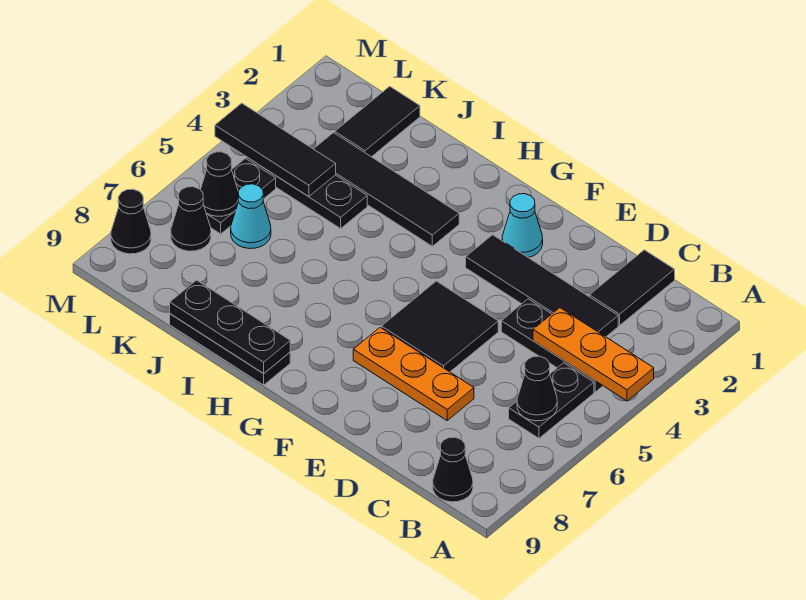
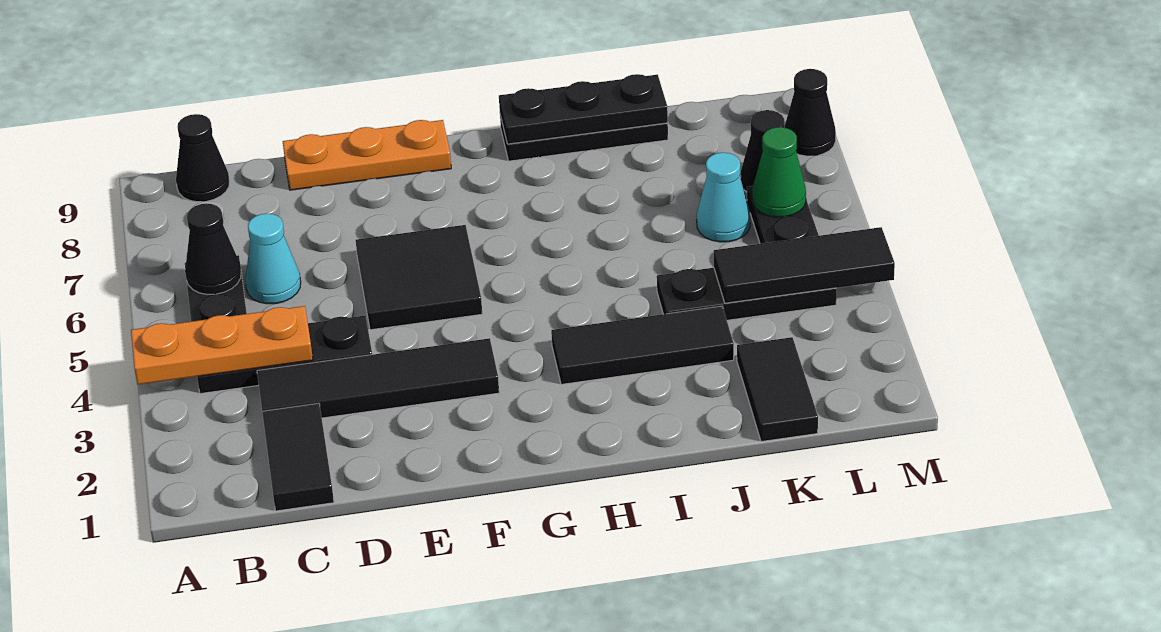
orange 1x3 plate [353,327,474,420] -> orange 1x3 plate moved to [283,120,451,190]
cyan 1x1 cone [502,194,543,258] -> cyan 1x1 cone moved to [245,213,301,304]
black 1x4 tile [314,133,459,246] -> black 1x3 tile [551,306,734,384]
black 1x1 cone [200,152,239,216] -> green 1x1 cone [752,127,806,217]

